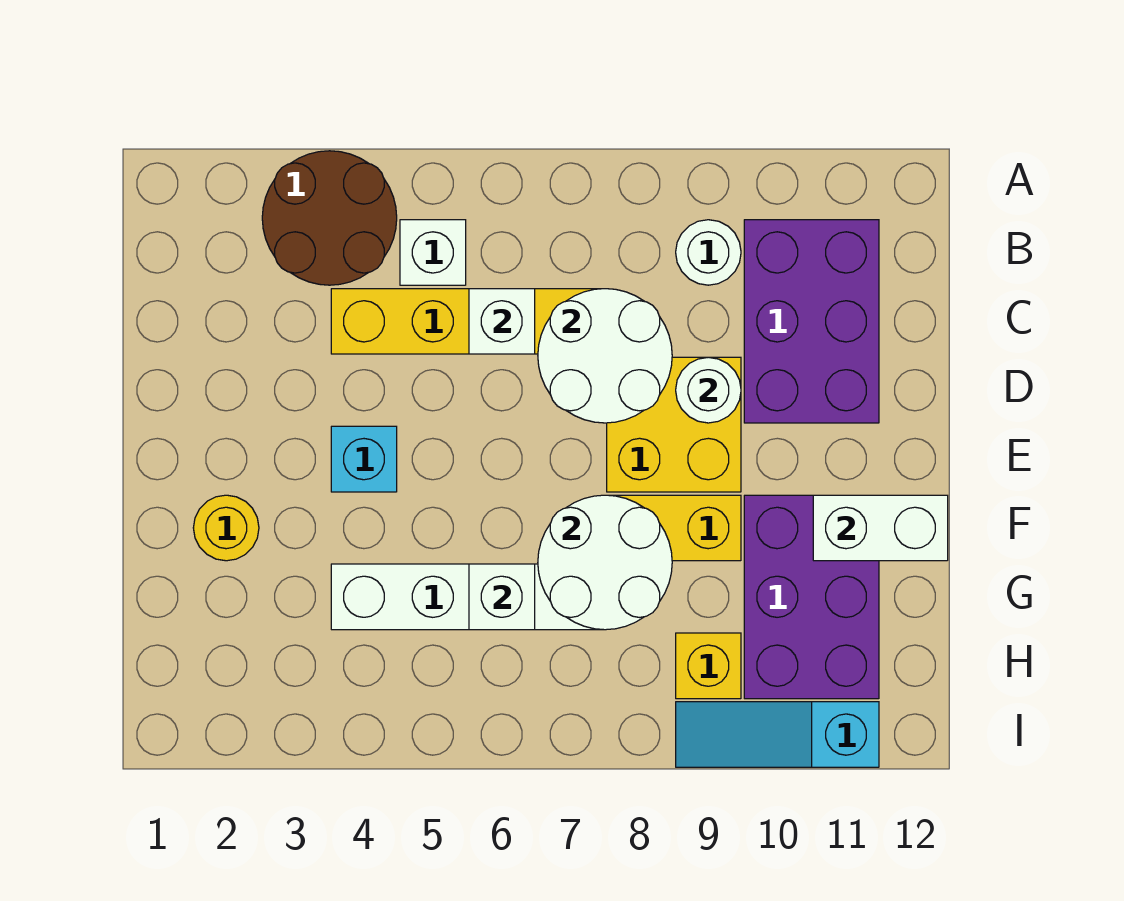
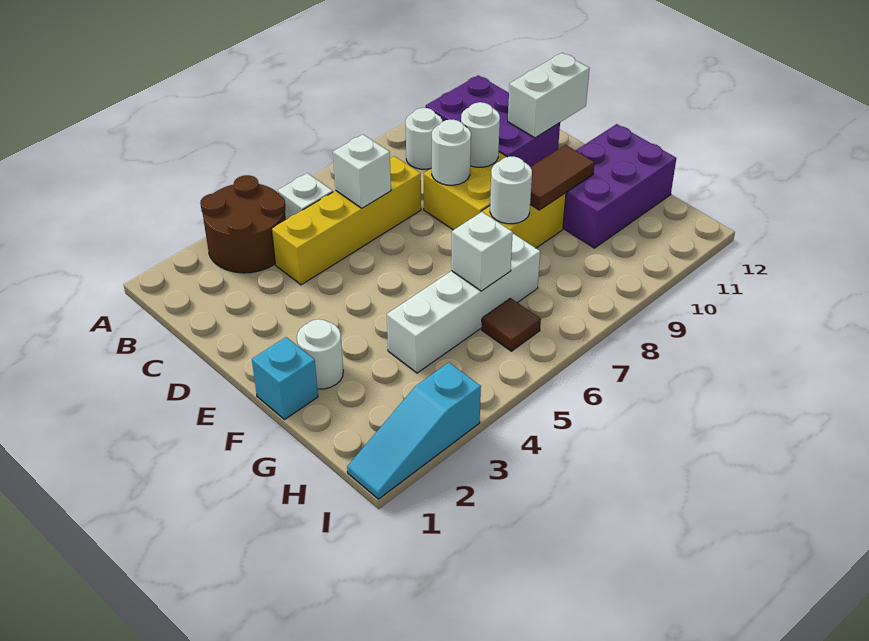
white 2x2 round brick [538,289,672,423] -> white 1x1 round brick [432,120,471,185]
cyan 1x1 brick [331,426,397,492] -> cyan 1x1 brick moved to [252,337,318,419]
yellow 1x1 round brick [193,495,259,561] -> white 1x1 round brick [297,319,343,389]
white 2x2 round brick [538,495,672,630] -> white 1x1 round brick [490,157,532,224]
none -> brown 1x2 tile [530,145,595,210]
purple 2x3 brick [744,495,879,699] -> purple 2x3 brick turned to [563,124,676,248]
white 1x2 brick [813,495,948,561] -> white 1x2 brick moved to [508,53,590,138]
none -> brown 1x1 tile [481,298,541,351]
yellow 1x1 brick [676,633,741,699] -> none
cyan 1x3 slope [676,702,879,767] -> cyan 1x3 slope moved to [347,363,481,499]

